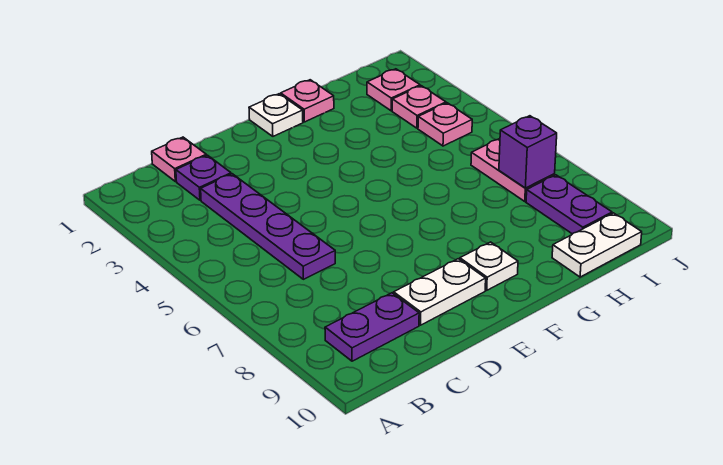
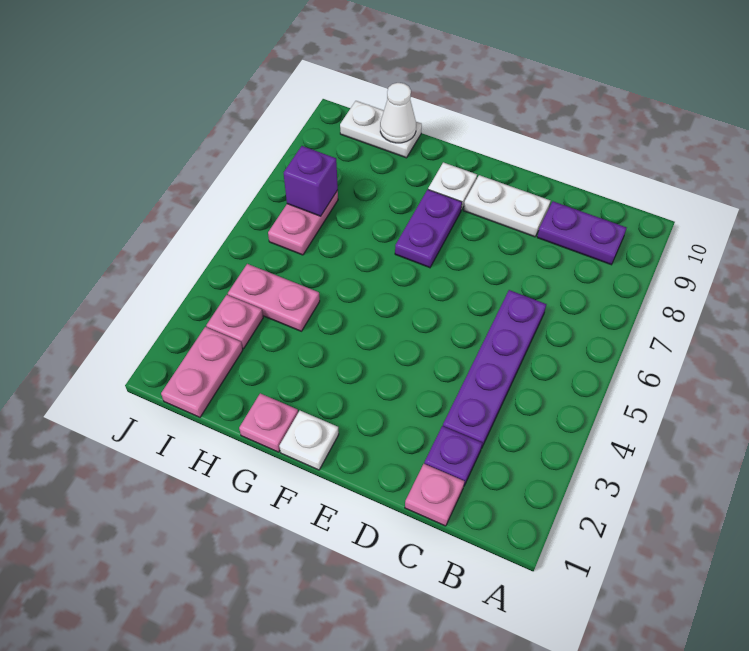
none -> white 1x1 cone [380,83,416,143]
pink 1x1 plate [367,69,420,111] -> pink 1x2 plate [161,327,243,417]
pink 1x1 plate [418,103,472,146] -> pink 1x2 plate [228,264,320,331]
purple 1x2 plate [526,175,612,234] -> purple 1x2 plate moved to [395,190,462,268]

